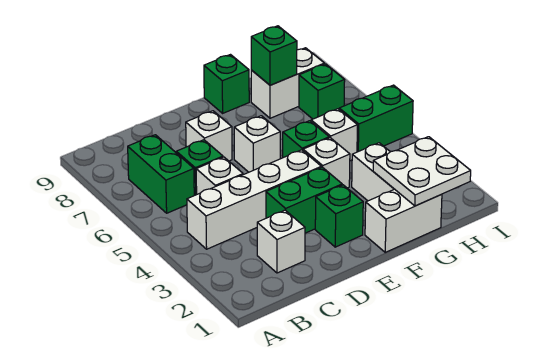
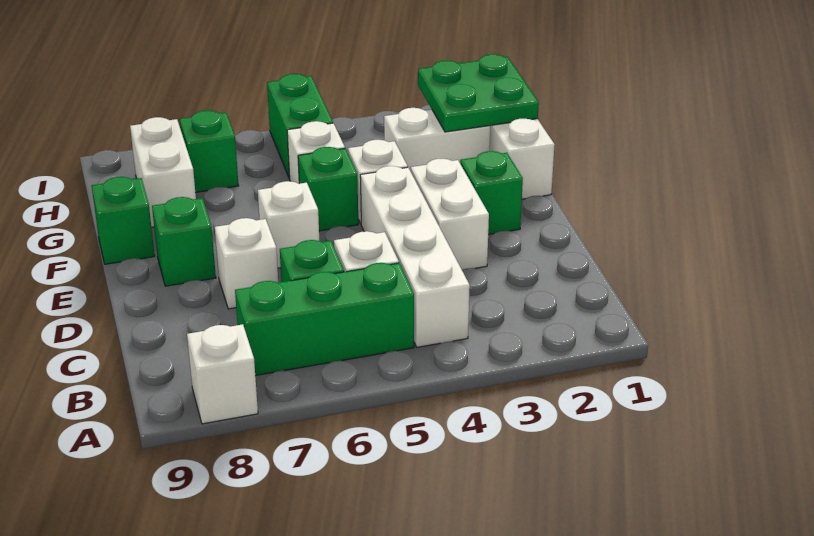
green 1x2 brick [128,135,194,213] -> green 1x3 brick [235,263,414,376]
white 1x1 brick [257,210,305,273] -> white 1x1 brick moved to [187,324,258,424]
green 1x2 brick [266,167,342,233] -> white 1x2 brick [411,159,489,270]
white 2x2 plate [373,137,471,206] -> green 2x2 plate [418,54,539,132]
green 1x1 brick [251,26,297,85] -> green 1x1 brick moved to [152,197,216,286]

